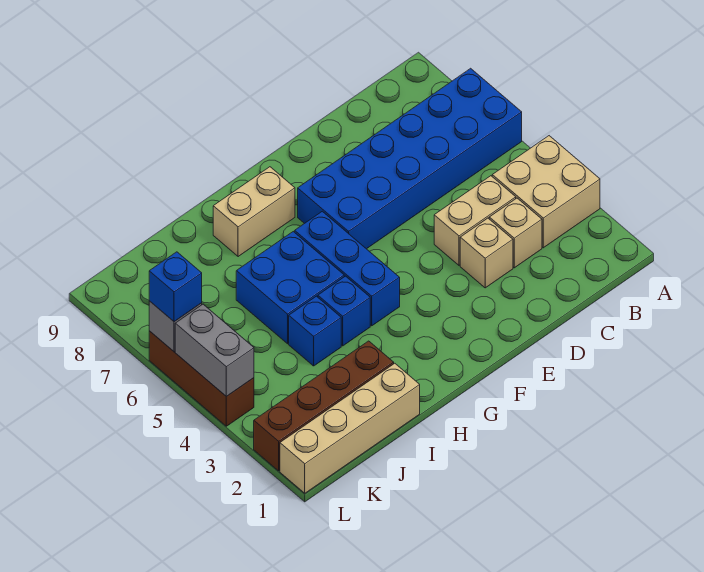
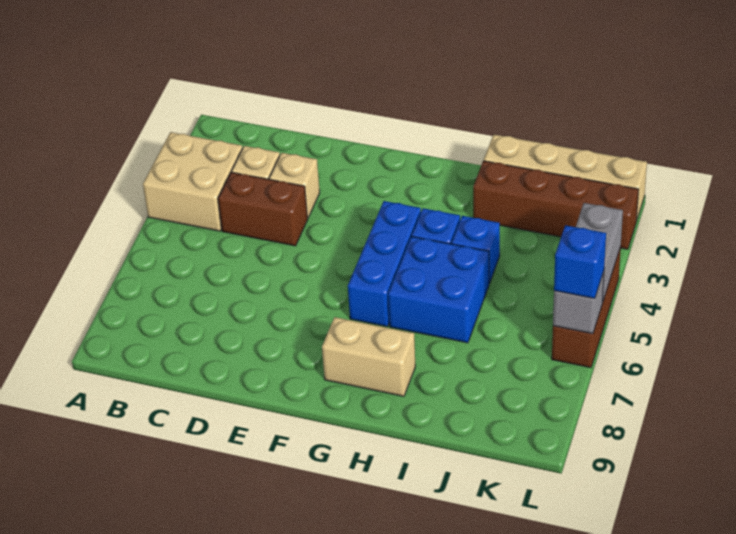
blue 2x6 brick [298,68,522,249] -> none
tan 1x2 brick [434,176,516,265] -> brown 1x2 brick [218,172,308,246]

